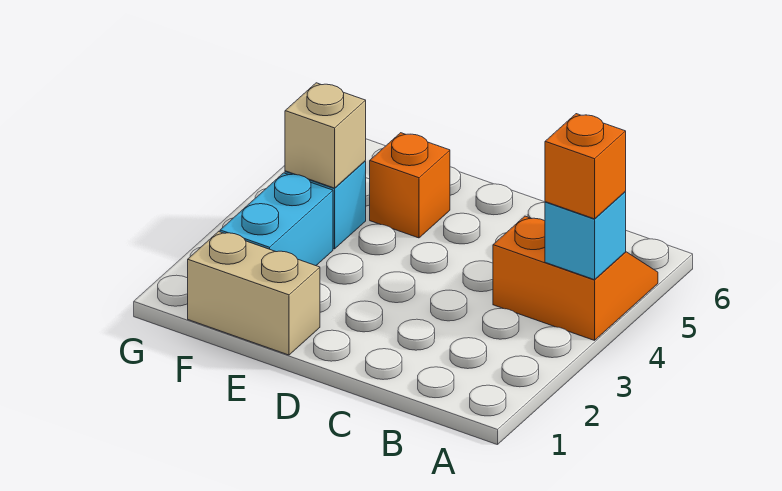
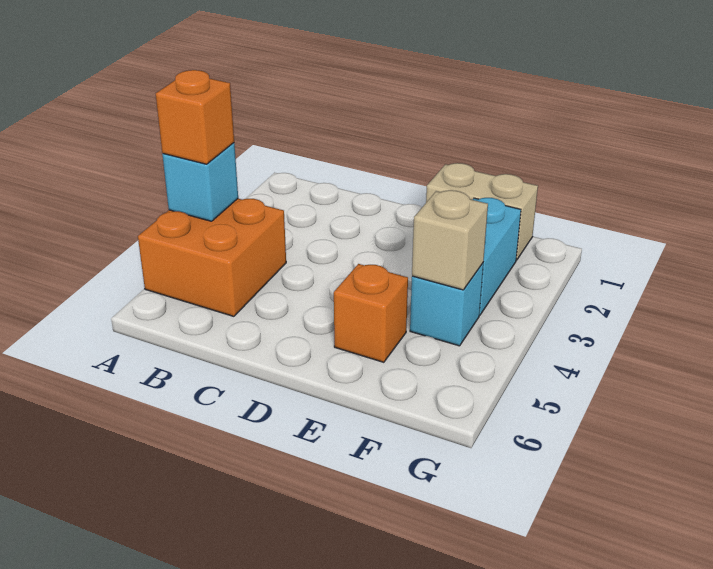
orange 2x2 slope [493,216,658,340] -> orange 2x2 brick [138,199,286,316]

